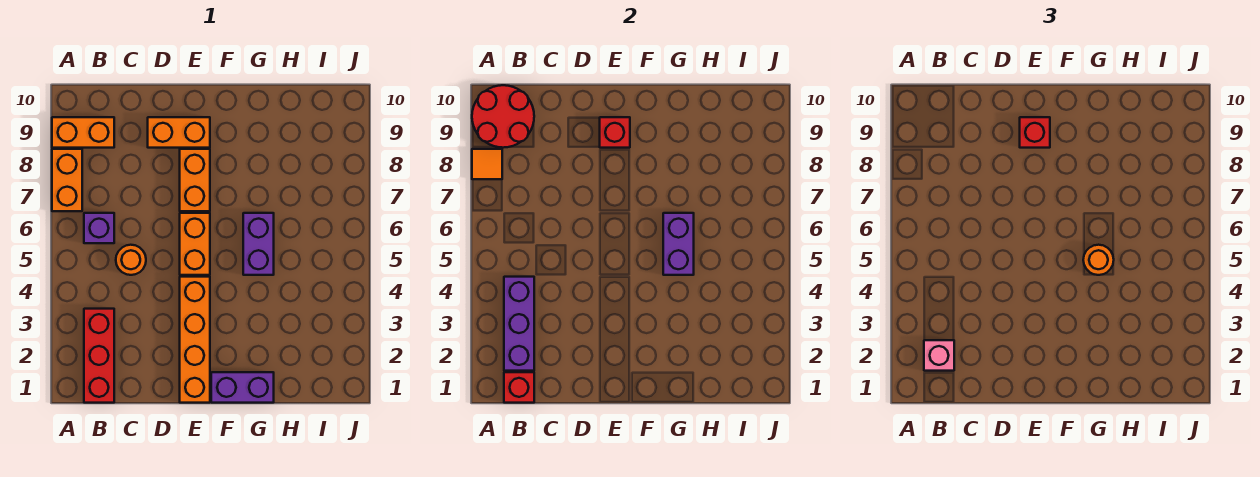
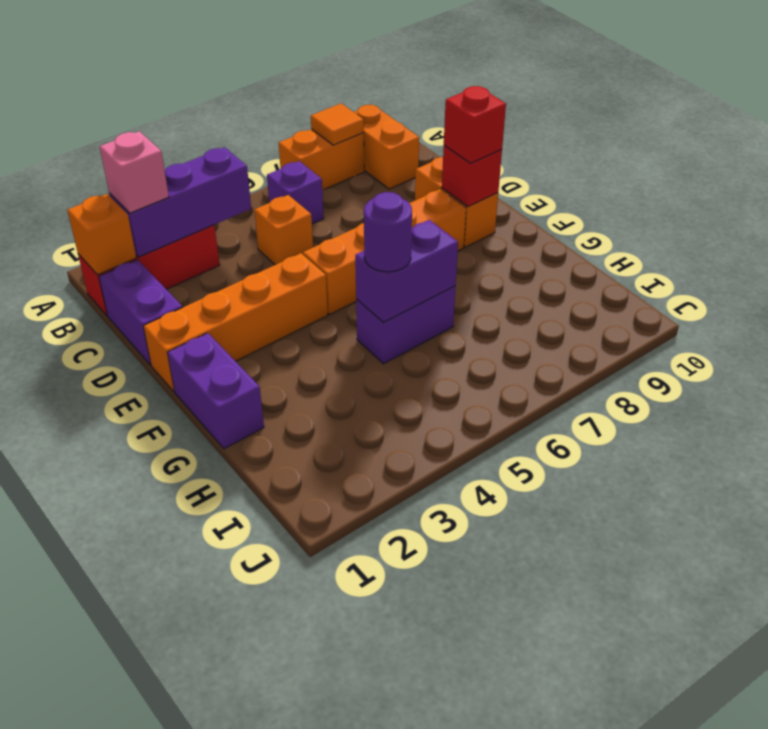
red 2x2 round brick [472,85,534,148] -> none
red 1x1 brick [504,372,534,403] -> orange 1x1 brick [67,194,136,275]
none -> purple 1x2 brick [99,260,182,365]
orange 1x1 round brick [116,245,146,275] -> orange 1x1 brick [254,195,313,265]
orange 1x1 round brick [1083,245,1114,275] -> purple 1x1 round brick [364,192,412,272]

